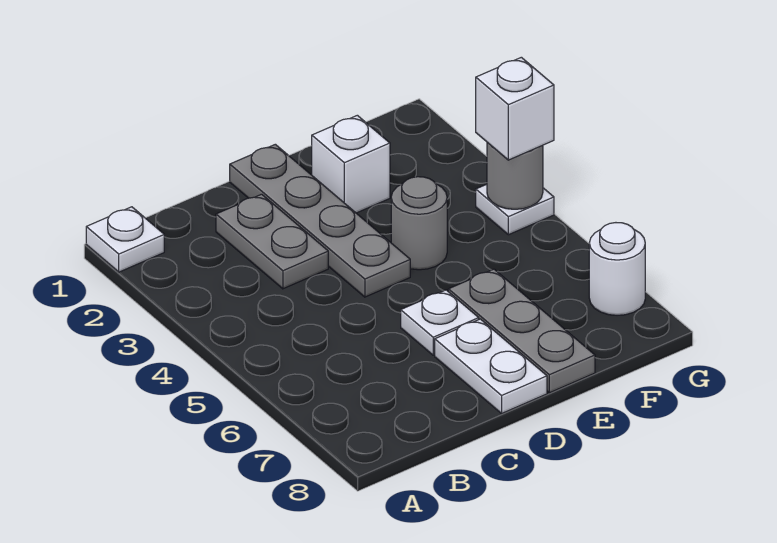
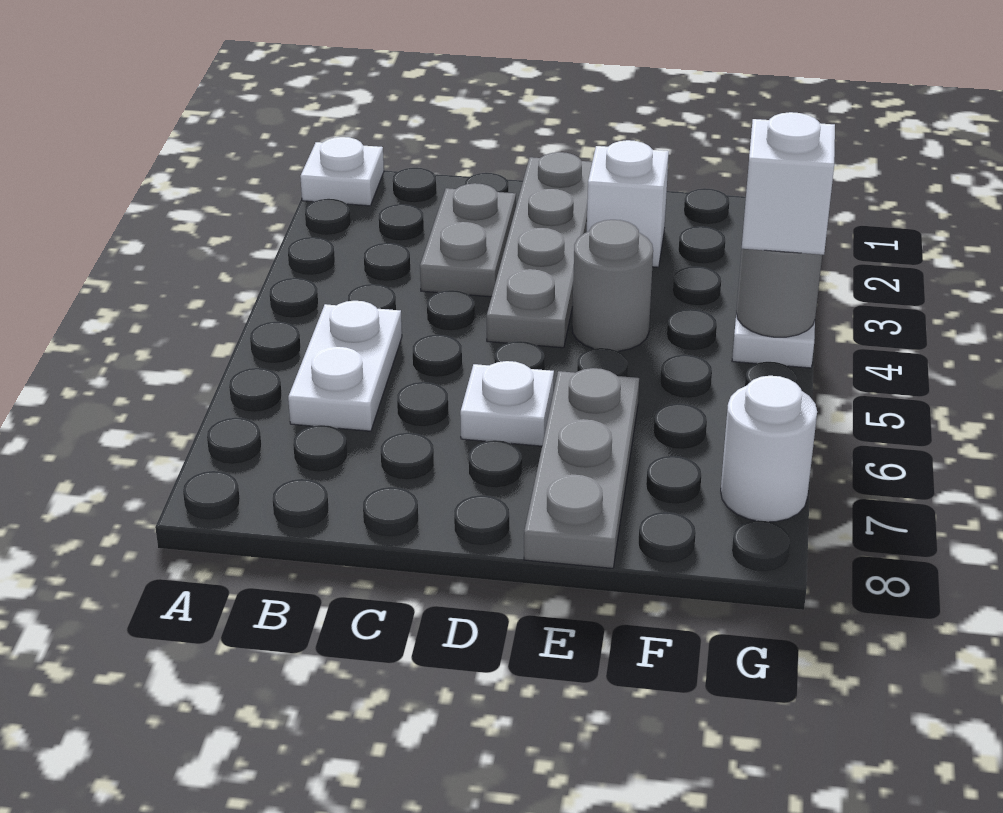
white 1x2 plate [435,319,547,413] -> white 1x2 plate moved to [288,301,402,431]

